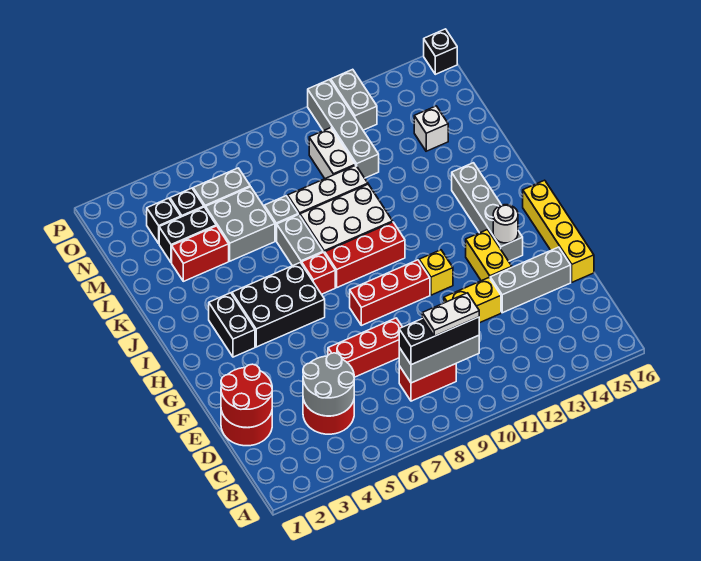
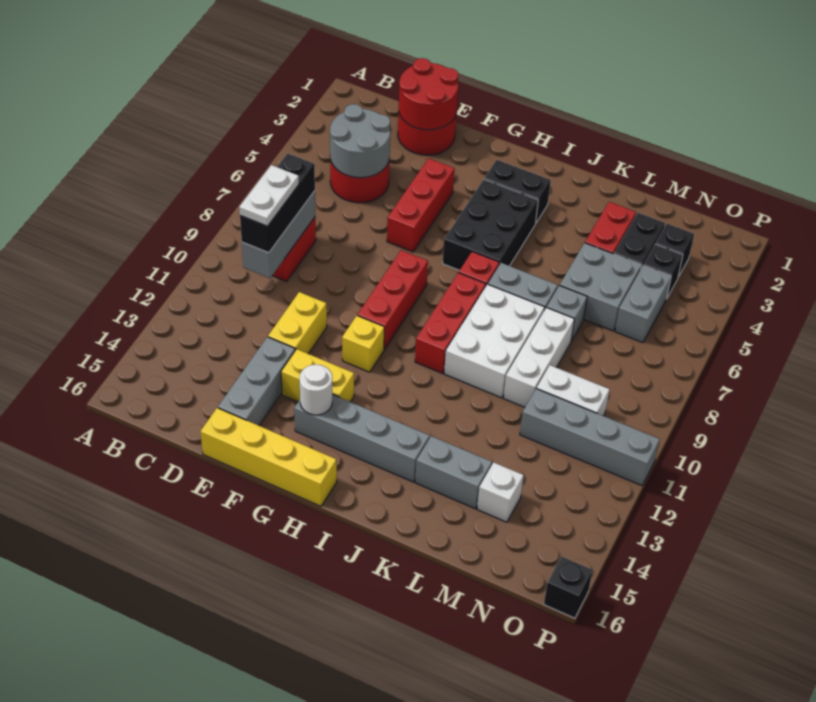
red 1x3 brick [328,318,402,377] -> red 1x3 brick moved to [387,158,455,252]
grey 1x2 brick [331,69,377,130] -> grey 1x2 brick moved to [415,436,492,509]

